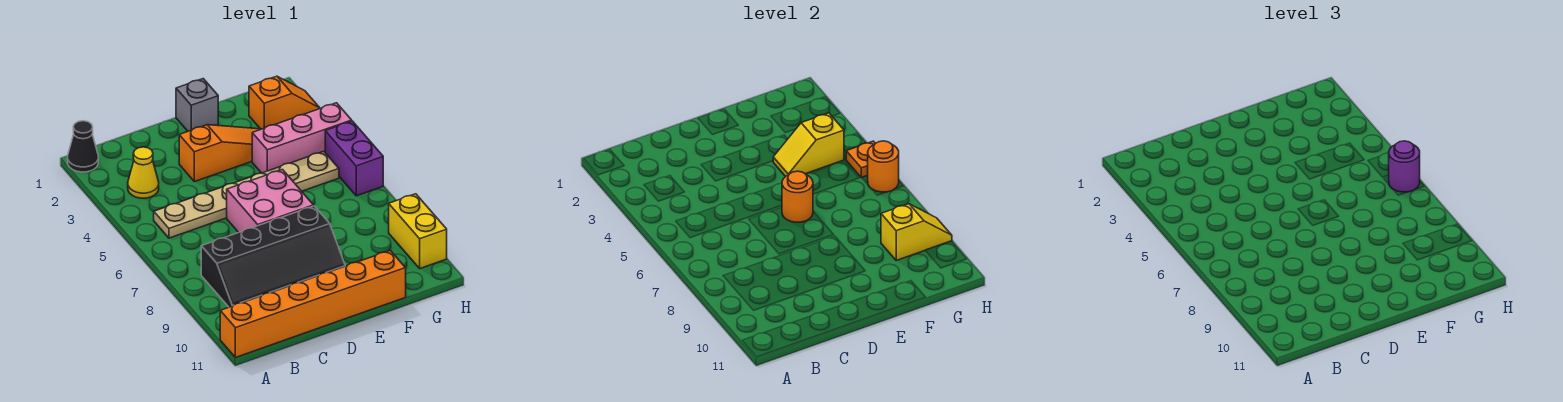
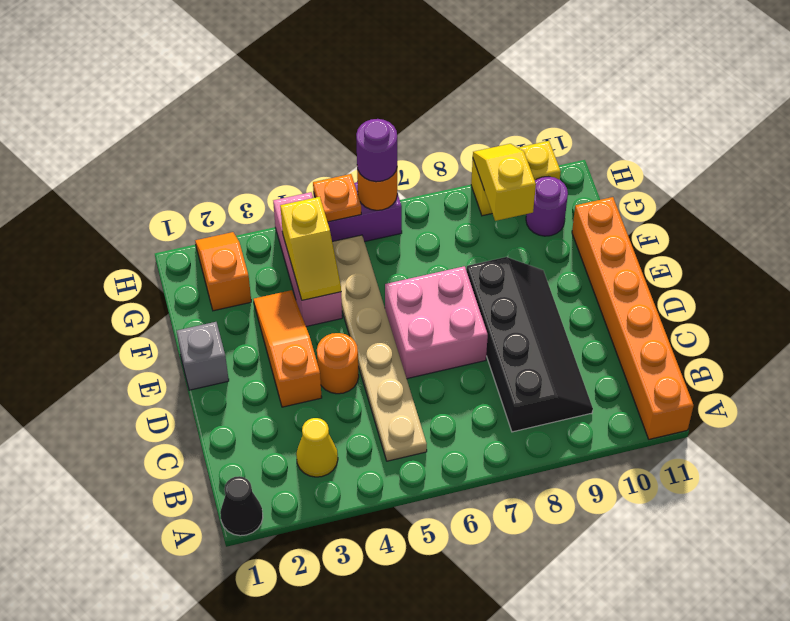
orange 1x1 round brick [782,171,813,222] -> orange 1x1 round brick moved to [317,333,359,394]
none -> purple 1x1 round brick [526,177,568,236]

